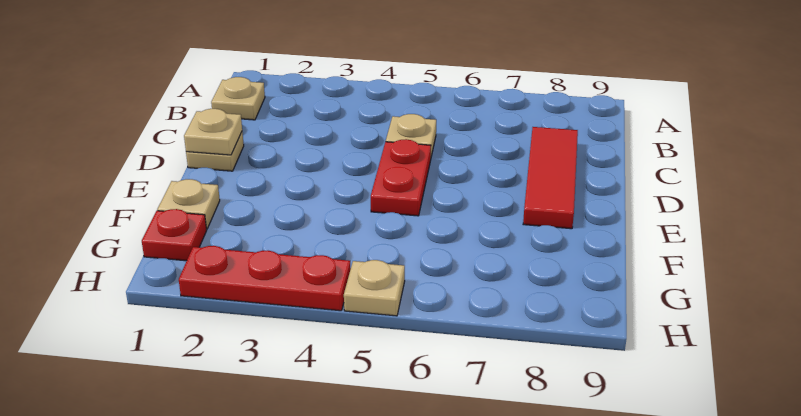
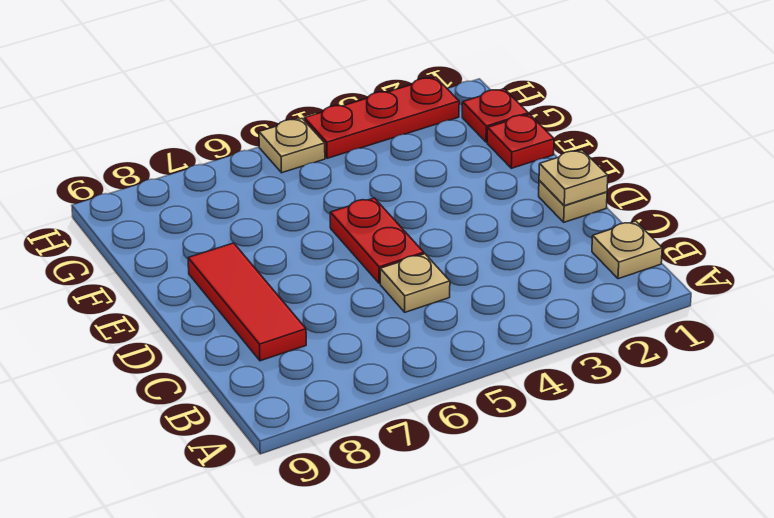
tan 1x1 plate [157,179,220,229] -> red 1x1 plate [487,114,554,168]

